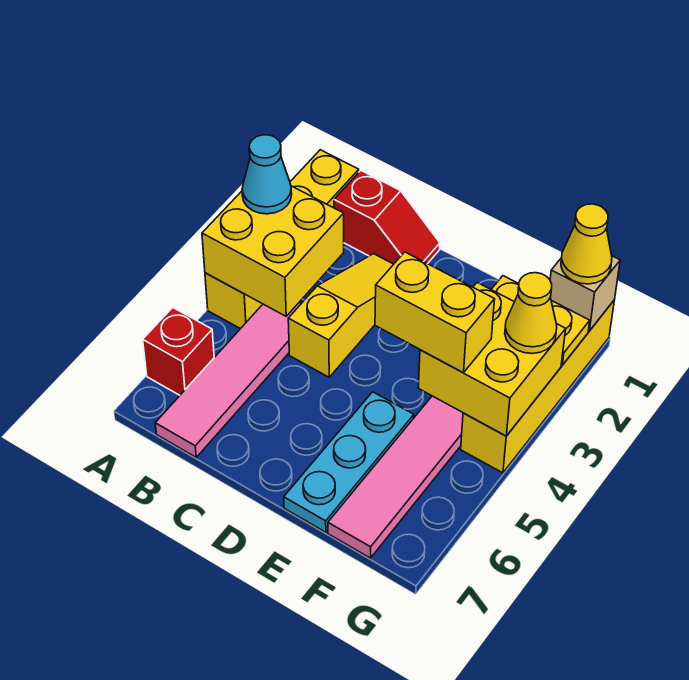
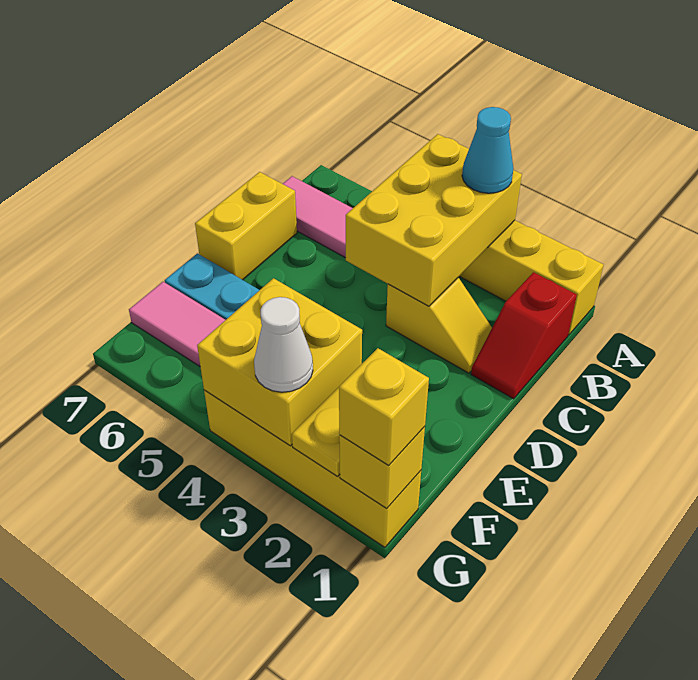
yellow 2x2 brick [202,186,344,316] -> yellow 2x3 brick [346,134,522,306]
red 1x1 brick [143,308,214,395] -> none
yellow 1x3 slope [288,254,394,377] -> yellow 1x2 slope [386,278,492,373]
yellow 1x2 brick [375,252,495,373] -> yellow 1x2 brick moved to [195,172,297,280]
tan 1x1 brick [550,256,620,331] -> yellow 1x1 brick [339,427,425,509]
yellow 1x1 cone [561,204,612,284] -> yellow 1x1 brick [339,348,429,465]
yellow 1x1 cone [505,273,557,354] -> white 1x1 cone [254,297,313,392]

